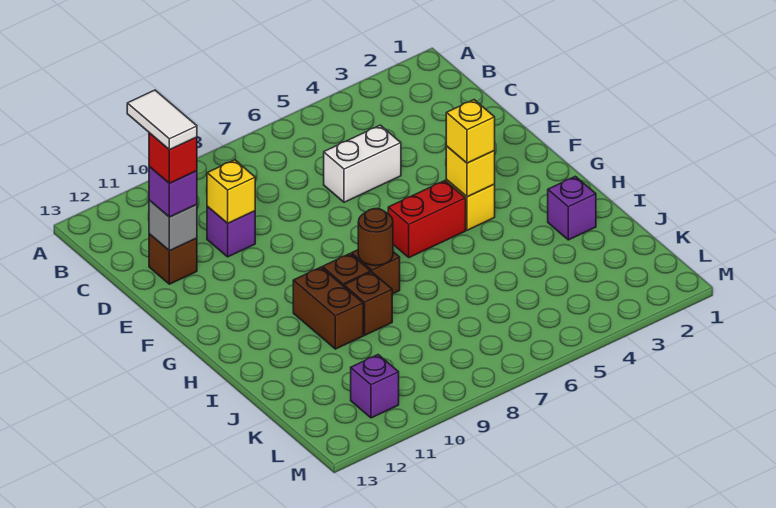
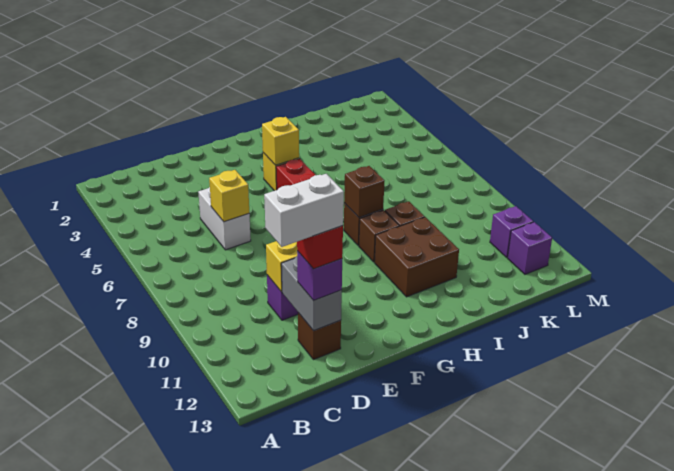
white 1x2 tile [127,90,197,150] -> white 1x2 brick [264,174,344,247]
grey 1x1 brick [149,200,197,251] -> grey 1x2 brick [281,257,342,331]
yellow 1x1 brick [446,100,495,163] -> yellow 1x1 brick moved to [209,170,249,222]
brown 1x1 round brick [358,209,393,266] -> brown 1x1 brick [344,166,384,218]
brown 1x2 brick [293,267,363,349] -> brown 2x2 brick [374,217,459,297]
purple 1x1 brick [548,176,596,240] -> purple 1x1 brick moved to [508,222,552,274]

